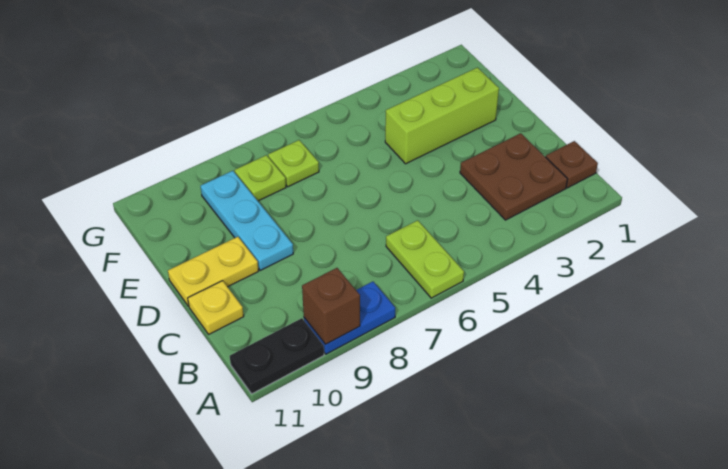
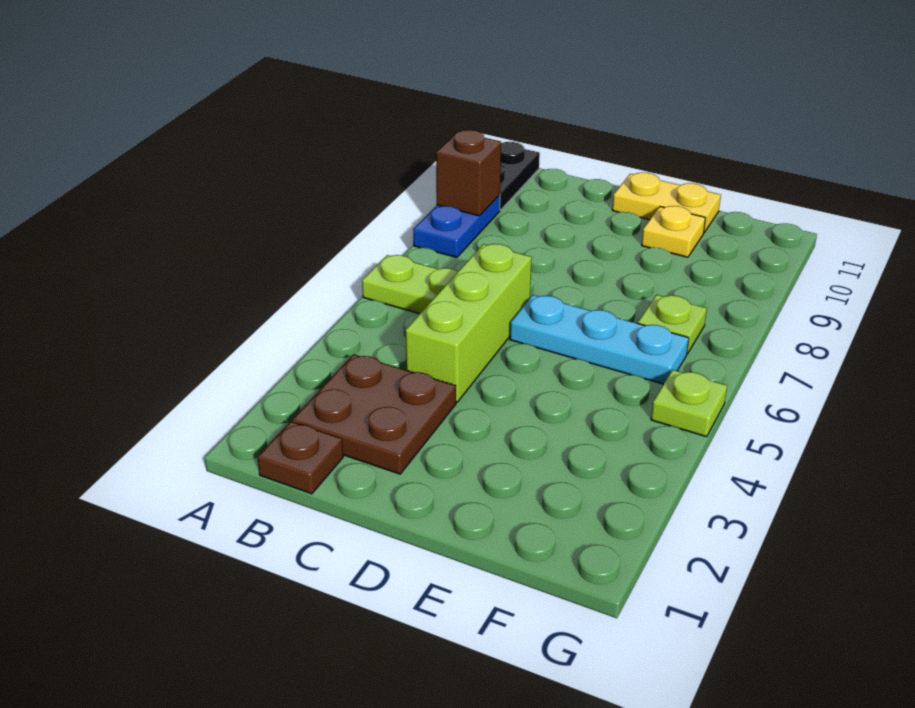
yellow 1x1 plate [188,281,244,334] -> yellow 1x1 plate moved to [642,206,705,257]
cyan 1x3 plate [201,171,293,270] -> cyan 1x3 plate moved to [510,295,689,384]
yellow 1x2 plate [168,237,259,306] -> yellow 1x2 plate turned to [612,172,721,232]
lime 1x3 brick [385,68,499,164] -> lime 1x3 brick moved to [405,244,532,402]
lime 1x1 plate [235,155,286,201] -> lime 1x1 plate moved to [651,370,727,437]

